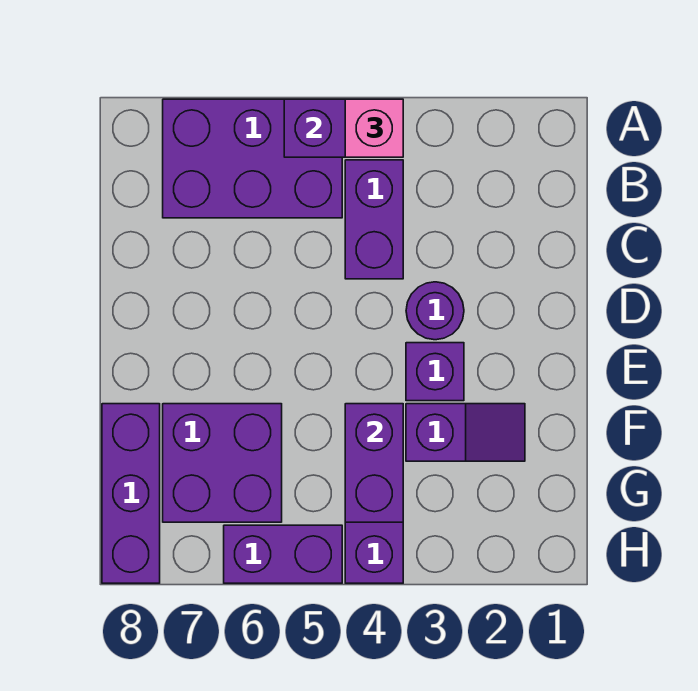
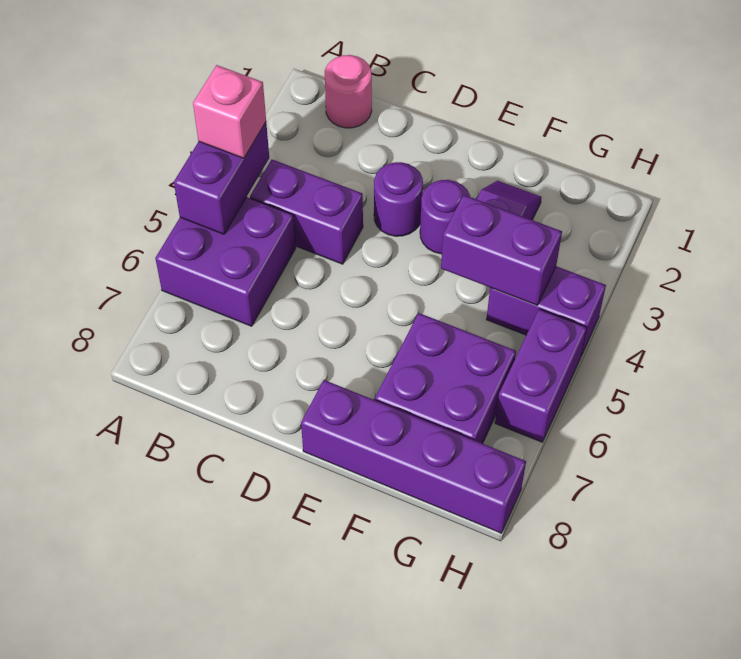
purple 2x3 brick [163,99,342,218] -> purple 2x2 brick [155,197,296,326]
none -> pink 1x1 round brick [325,55,372,128]
purple 1x1 brick [406,343,464,401] -> purple 1x1 round brick [420,180,470,254]
purple 1x3 brick [102,404,160,583] -> purple 1x4 brick [301,380,526,533]

